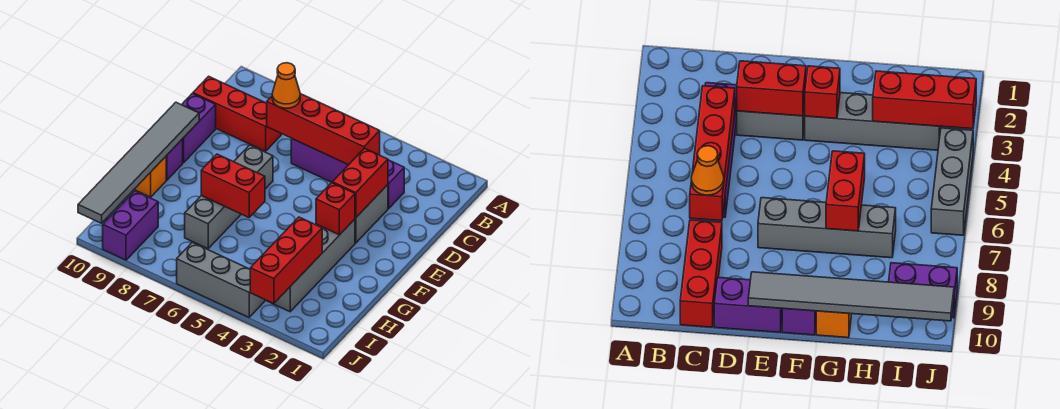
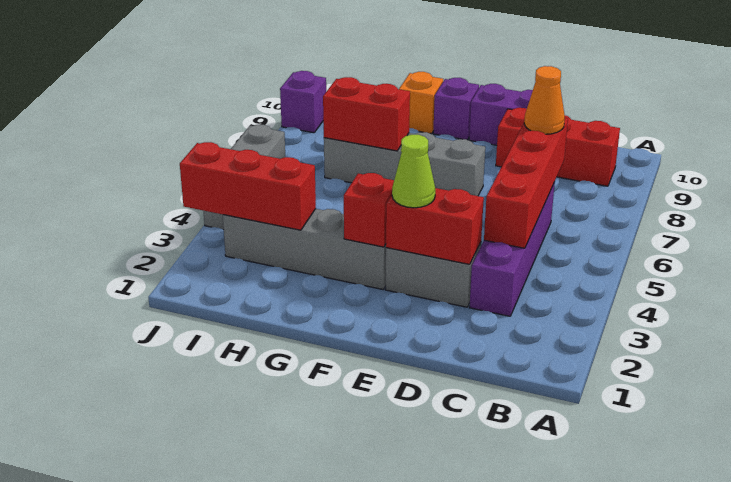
red 1x3 brick [193,76,281,151] -> red 1x3 brick turned to [496,108,620,186]
none -> lime 1x1 cone [392,135,435,208]
grey 1x6 tile [78,102,199,223] -> none
red 1x2 brick [201,154,265,217] -> red 1x2 brick turned to [323,77,410,151]
purple 1x2 brick [103,191,158,260] -> purple 1x1 brick [280,71,326,133]

